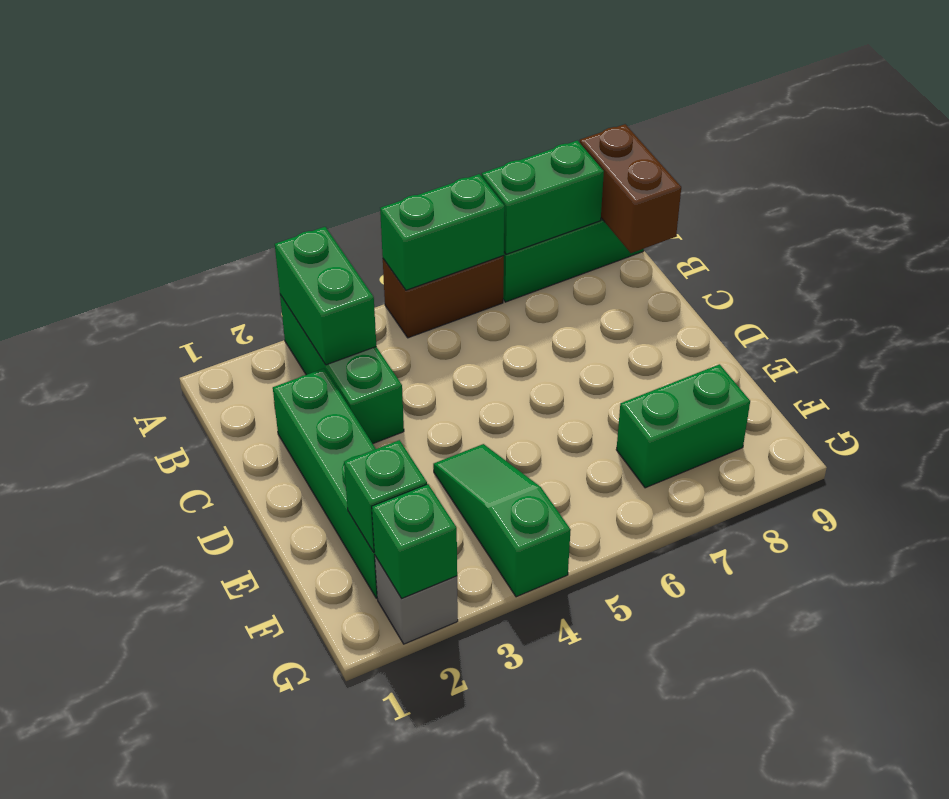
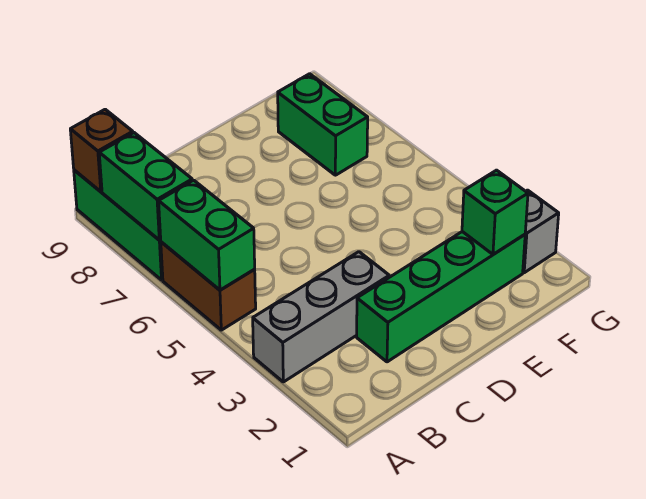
green 1x3 brick [280,295,404,444] -> grey 1x3 brick [253,252,389,382]
green 1x2 brick [275,227,376,365] -> none
brown 1x2 brick [580,124,681,253] -> brown 1x1 brick [70,109,133,192]
green 1x3 slope [433,444,571,597] -> none
green 1x1 brick [372,484,457,598] -> none

